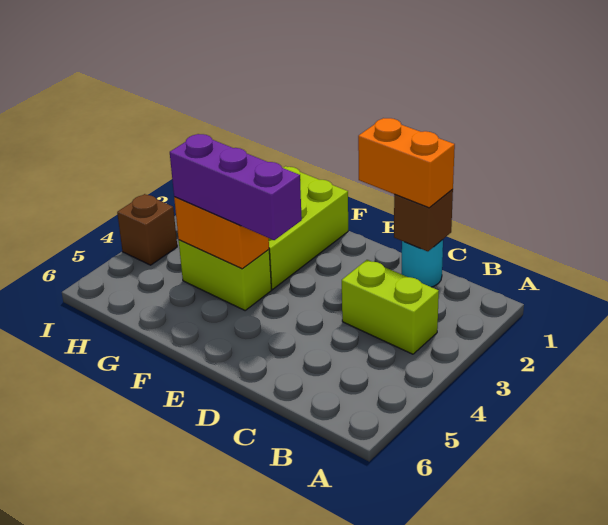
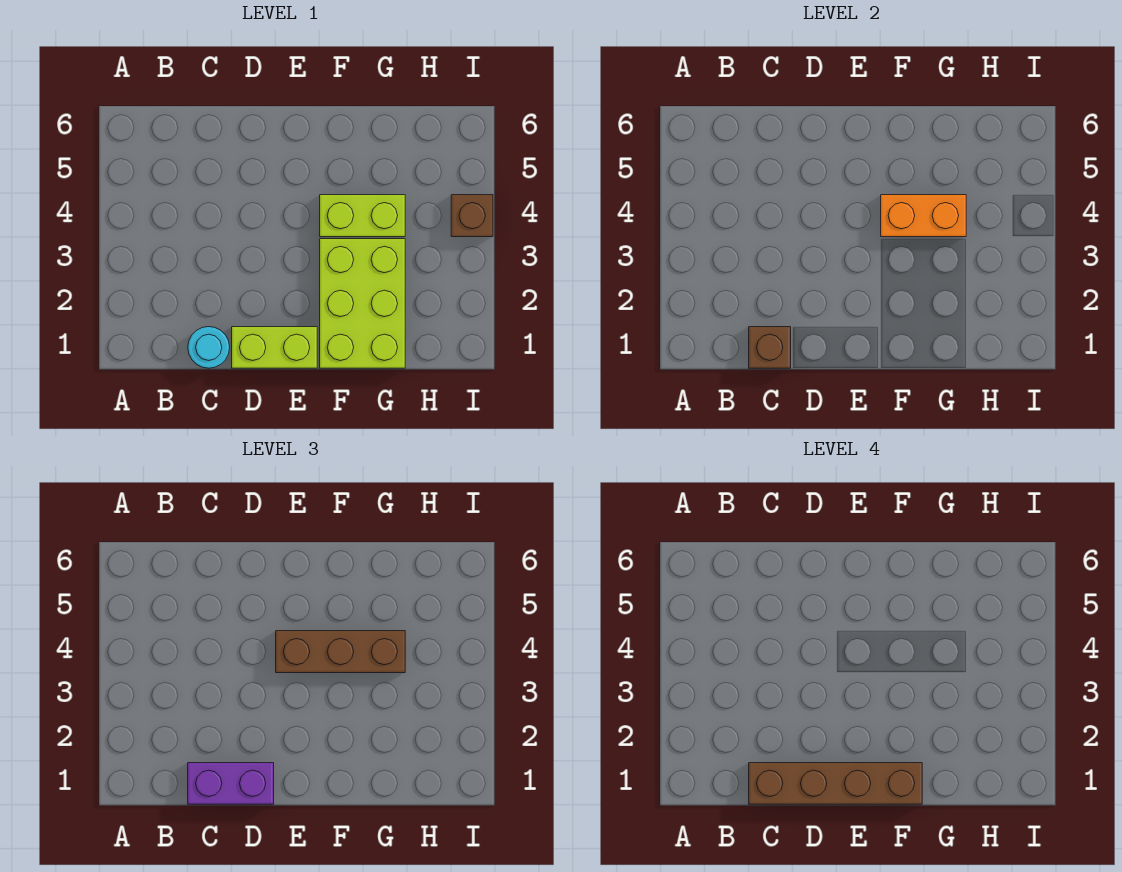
lime 1x2 brick [342,260,439,354] -> lime 1x2 brick moved to [232,327,317,368]
orange 1x2 brick [358,118,455,208] -> purple 1x2 brick [188,763,274,804]
none -> brown 1x4 brick [749,763,922,804]
purple 1x3 brick [170,134,302,240] -> brown 1x3 brick [276,631,405,673]

